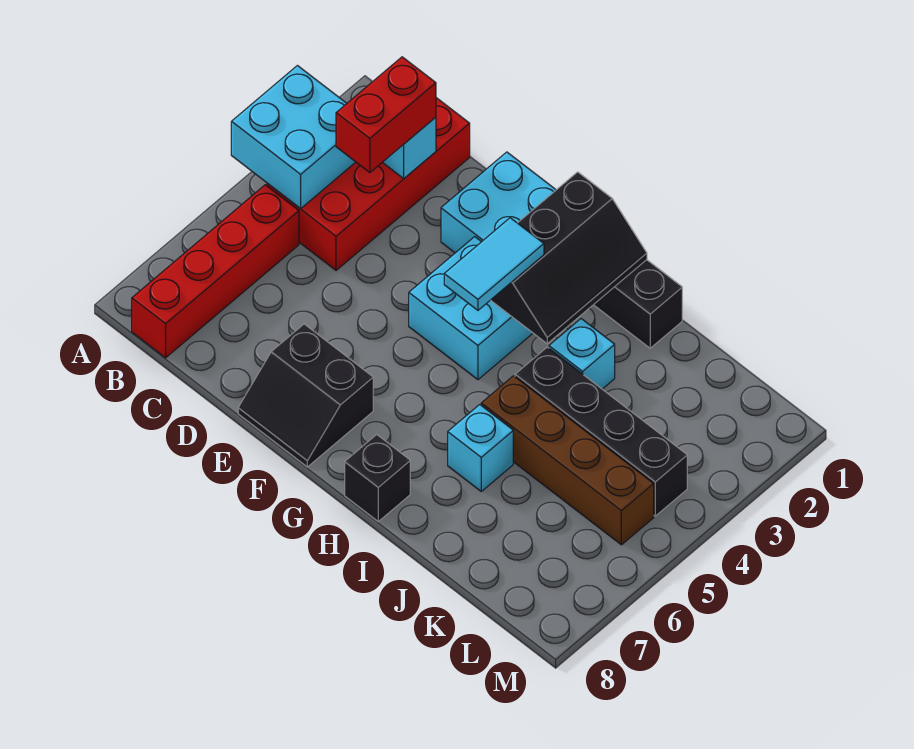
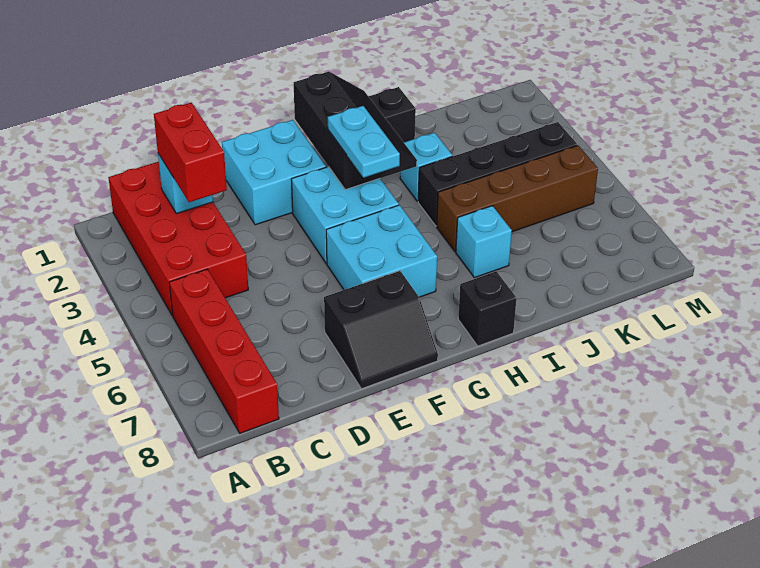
cyan 2x2 brick [231,66,355,209] -> cyan 2x2 brick moved to [326,205,437,297]
cyan 1x2 tile [444,218,544,310] -> cyan 1x2 plate [328,106,400,178]

